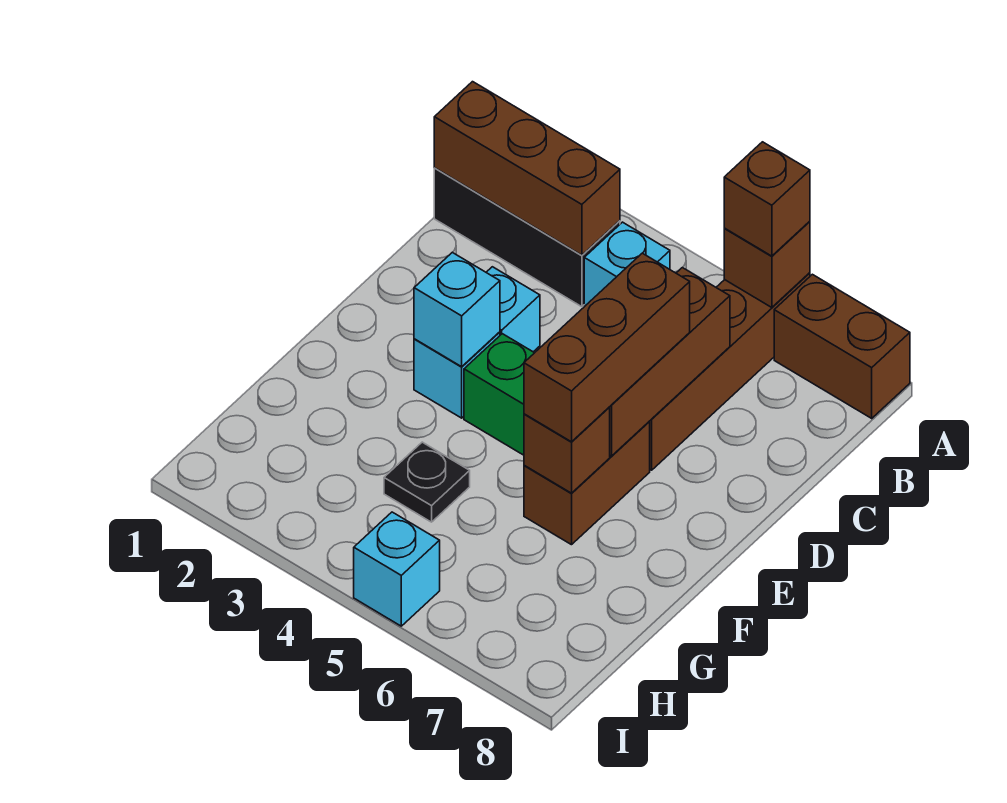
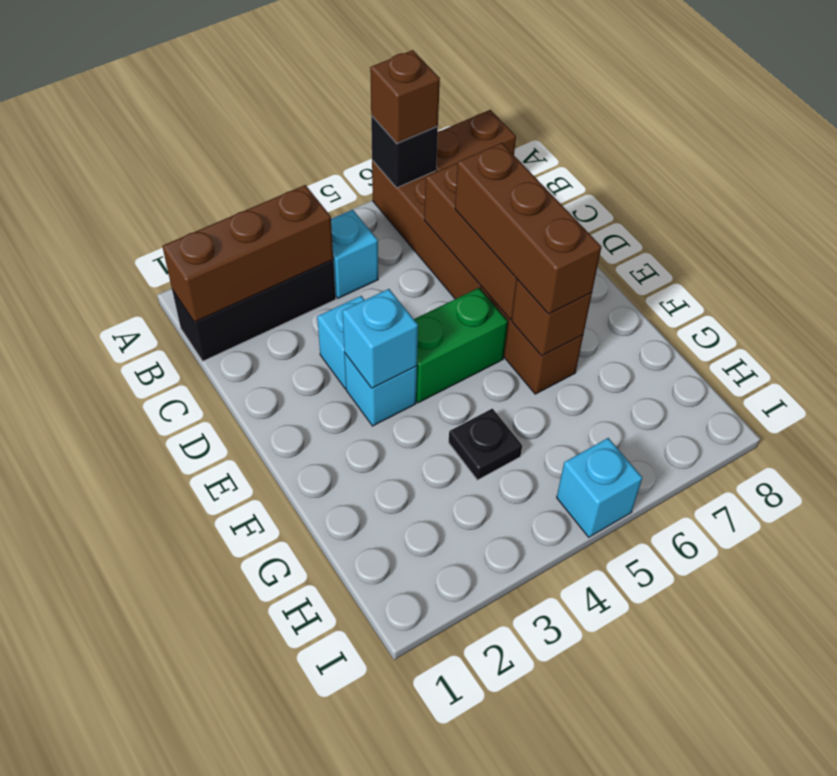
brown 1x1 brick [724,221,810,308] -> black 1x1 brick [371,116,438,188]

